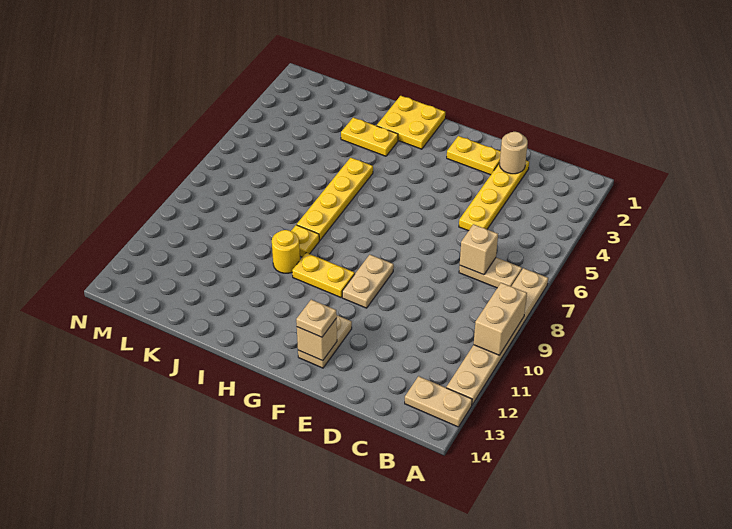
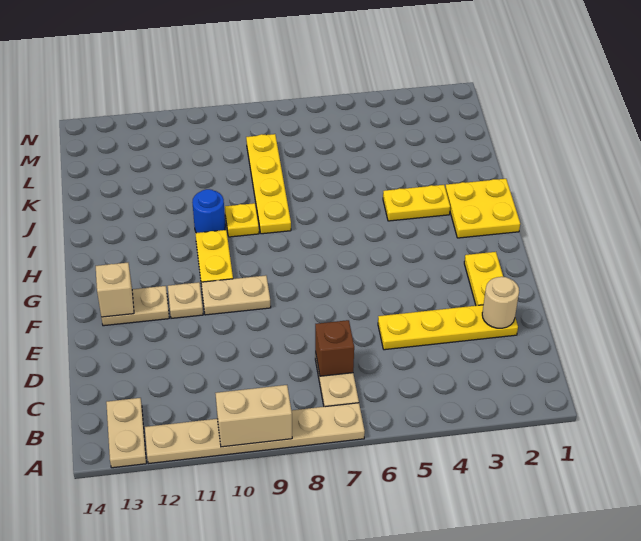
tan 1x1 brick [460,224,498,275] -> brown 1x1 brick [315,320,354,376]
tan 1x1 plate [296,300,337,337] -> tan 1x1 plate moved to [168,282,203,318]
yellow 1x2 plate [341,117,398,156] -> yellow 1x2 plate turned to [383,185,450,221]
yellow 1x4 plate [297,158,373,241] -> yellow 1x4 plate turned to [246,134,291,234]
yellow 1x1 round brick [272,230,300,273] -> blue 1x1 round brick [192,189,225,233]

